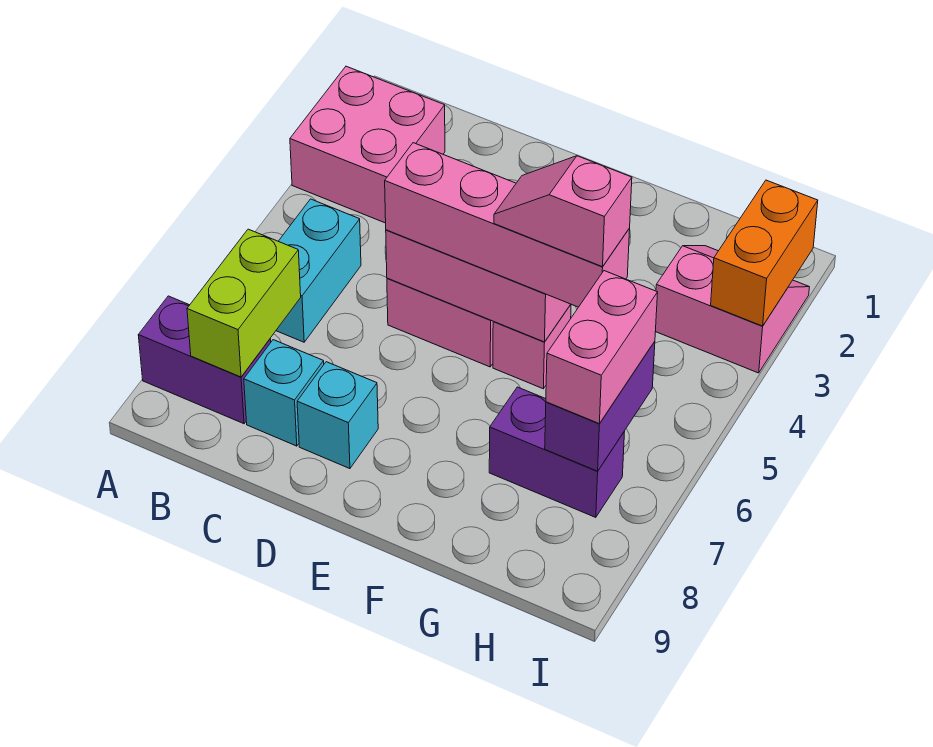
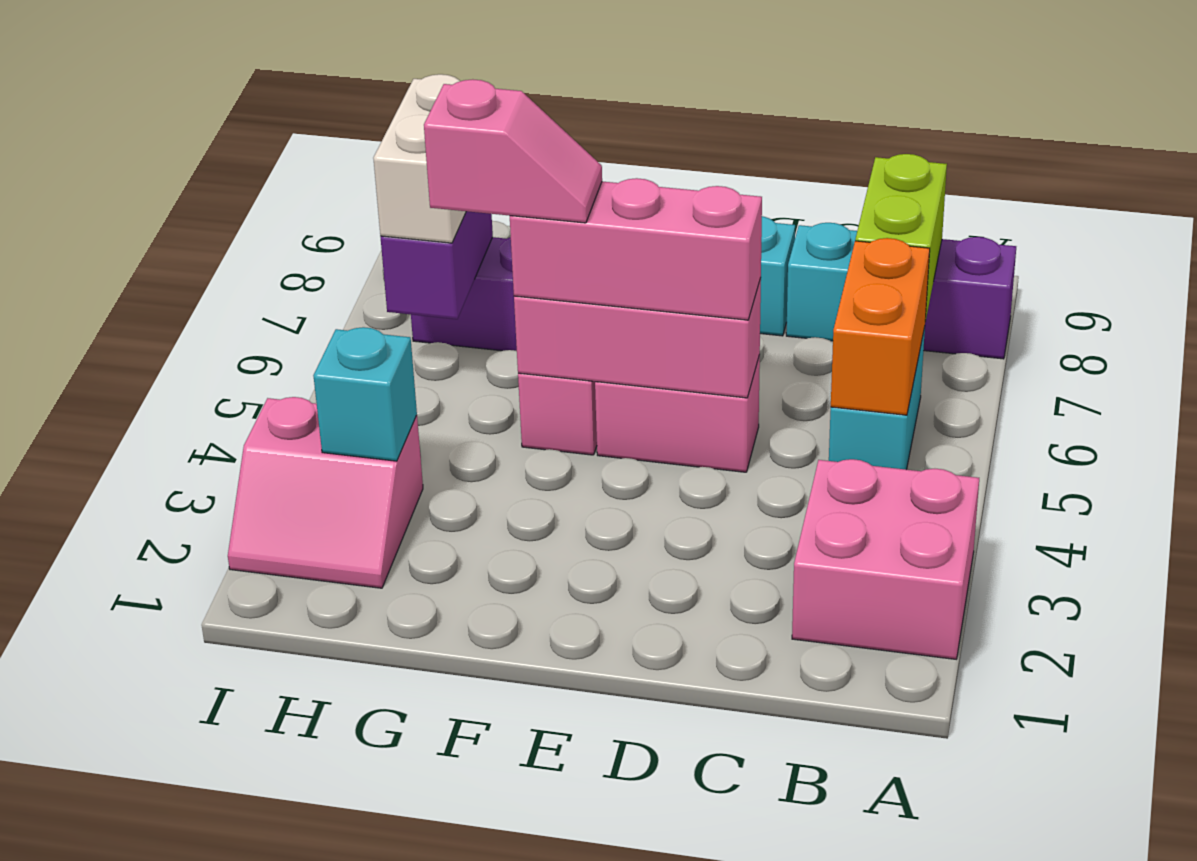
pink 1x4 brick [385,143,630,307] -> pink 1x3 brick [510,178,762,320]
none -> cyan 1x1 brick [313,327,417,461]
pink 1x2 brick [546,271,658,423] -> white 1x2 brick [373,74,466,243]
orange 1x2 brick [711,180,818,326] -> orange 1x2 brick moved to [831,238,930,415]

